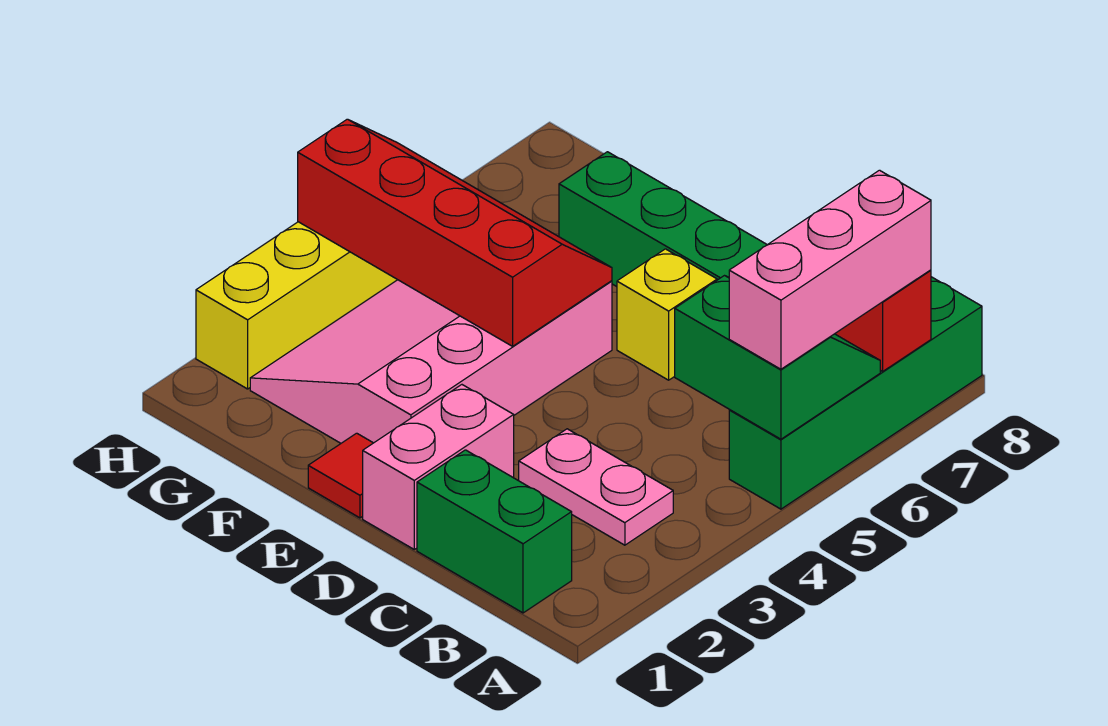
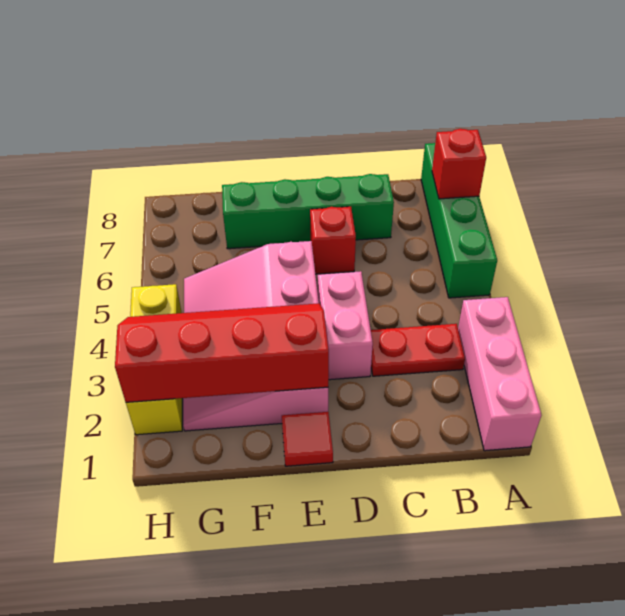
green 2x2 slope [675,276,880,439] -> none
pink 1x3 brick [729,170,931,369] -> pink 1x3 brick moved to [458,297,542,451]
green 1x2 brick [417,450,572,613] -> none
pink 1x2 plate [519,429,673,545] -> red 1x2 plate [371,324,465,376]
pink 1x2 brick [363,385,514,549] -> pink 1x2 brick moved to [318,271,373,380]
yellow 1x1 brick [617,249,717,380] -> red 1x1 brick [310,207,356,274]
red 2x4 slope [298,119,612,346] -> red 2x4 slope moved to [115,303,329,402]

